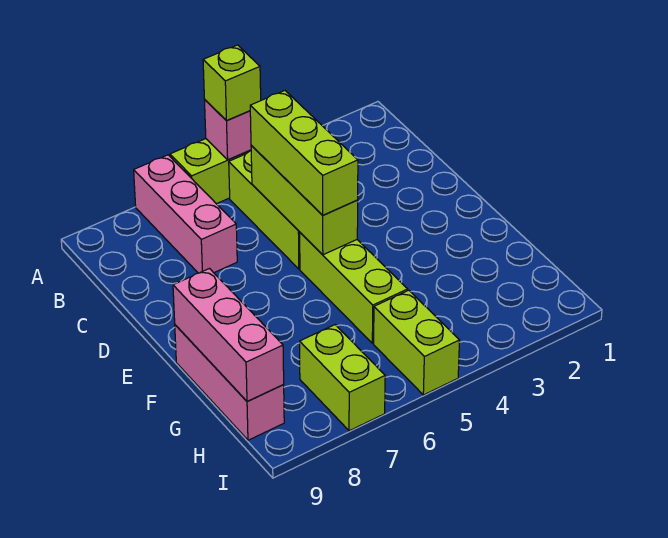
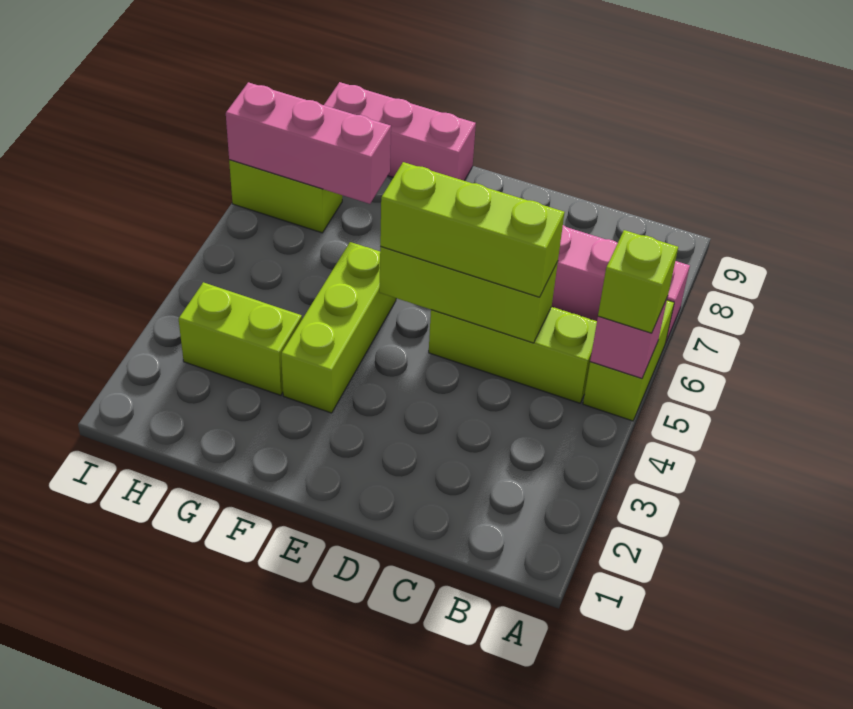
lime 1x3 brick [300,233,408,343] -> lime 1x3 brick turned to [281,242,396,413]
pink 1x3 brick [173,269,284,402] -> pink 1x3 brick moved to [226,82,391,204]
lime 1x2 brick [374,290,460,395] -> lime 1x2 brick moved to [179,282,302,395]

